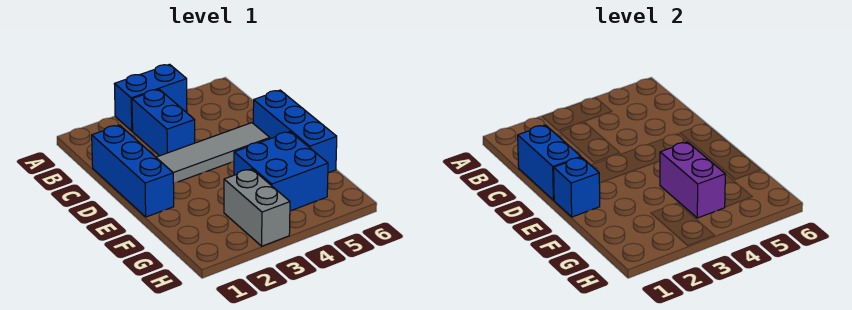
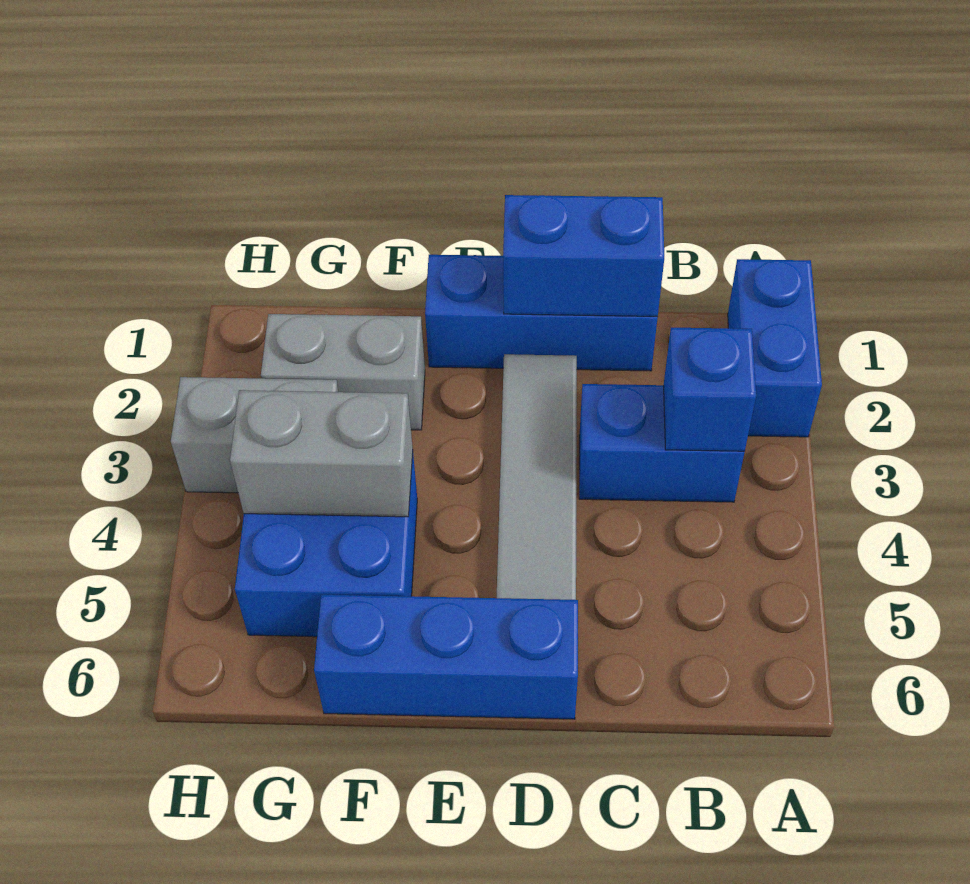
blue 1x2 brick [115,64,187,131] -> blue 1x2 brick moved to [728,259,822,437]
blue 1x1 brick [554,157,600,217] -> blue 1x1 brick moved to [664,328,756,451]
none -> grey 1x2 brick [261,314,425,430]
purple 1x2 brick [660,142,725,218] -> grey 1x2 brick [230,390,413,517]

